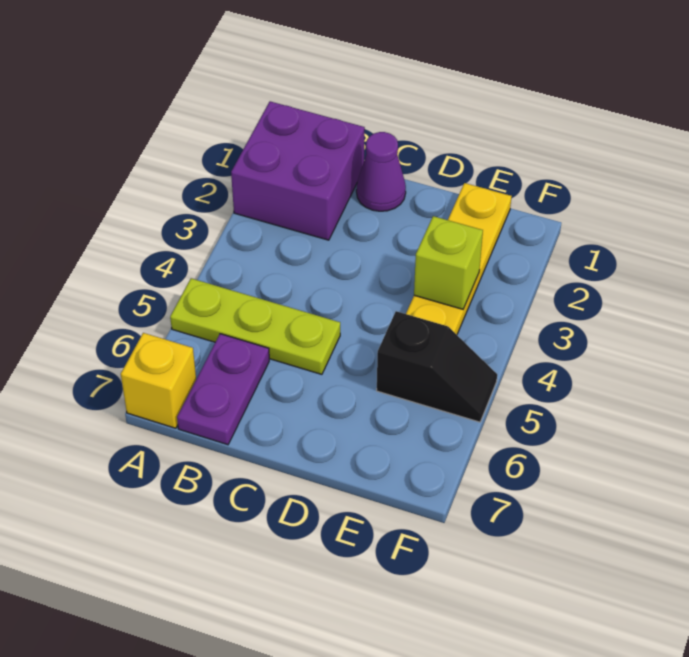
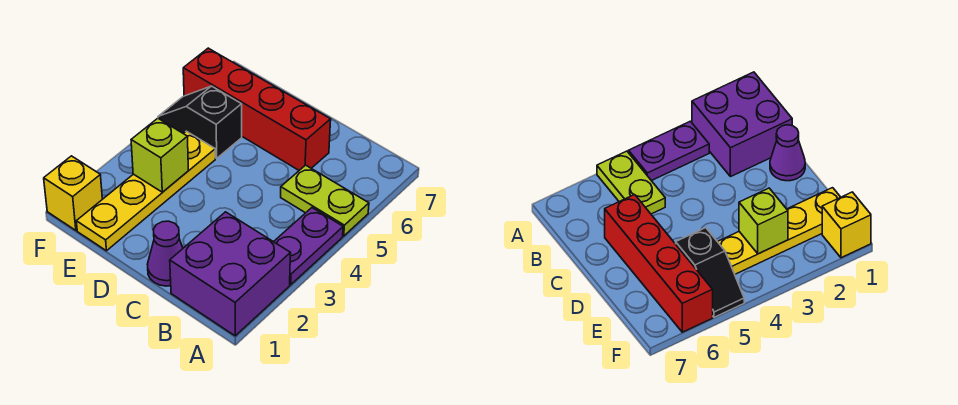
lime 1x3 plate [170,278,340,374] -> lime 1x2 plate [281,165,369,236]
yellow 1x1 brick [121,333,196,428] -> yellow 1x1 brick moved to [44,156,102,230]
purple 1x2 plate [177,334,269,445] -> purple 1x2 plate moved to [274,208,343,285]
none -> red 1x4 brick [183,48,331,170]

